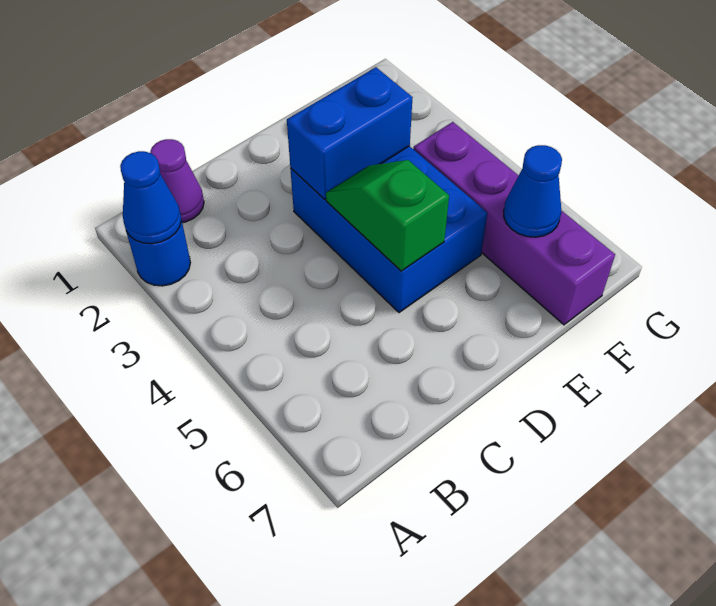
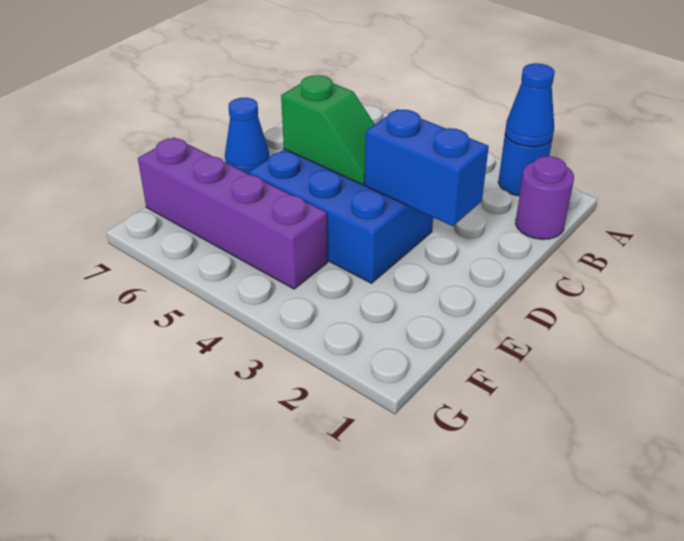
purple 1x1 cone [150,139,204,223] -> purple 1x1 round brick [515,156,574,239]
blue 1x2 brick [287,67,413,199] -> blue 1x2 brick turned to [365,109,489,226]
blue 1x1 cone [504,145,562,237] -> blue 1x1 cone moved to [225,98,269,174]

